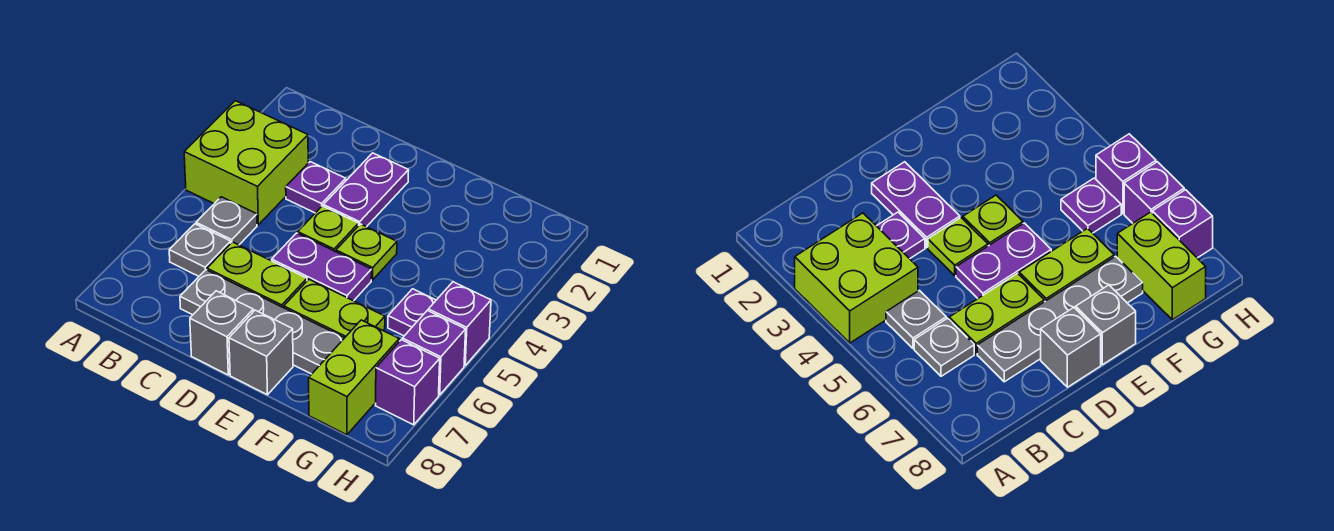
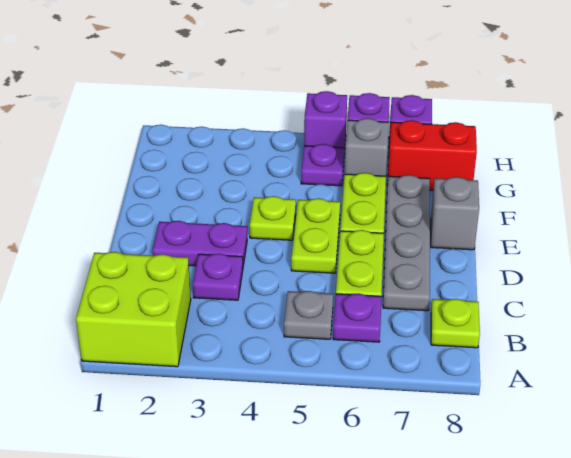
lime 2x2 brick [184,101,308,225] -> lime 2x2 brick moved to [76,252,191,367]
grey 1x1 plate [169,224,231,276] -> purple 1x1 plate [333,293,382,342]
lime 1x1 plate [298,206,359,252] -> lime 1x1 plate moved to [431,299,480,348]
purple 1x2 plate [272,233,372,301] -> lime 1x2 plate [291,198,340,273]
grey 1x1 brick [190,291,253,375] -> grey 1x1 brick moved to [345,118,389,176]
lime 1x2 brick [309,320,399,435] -> red 1x2 brick [387,120,477,190]

